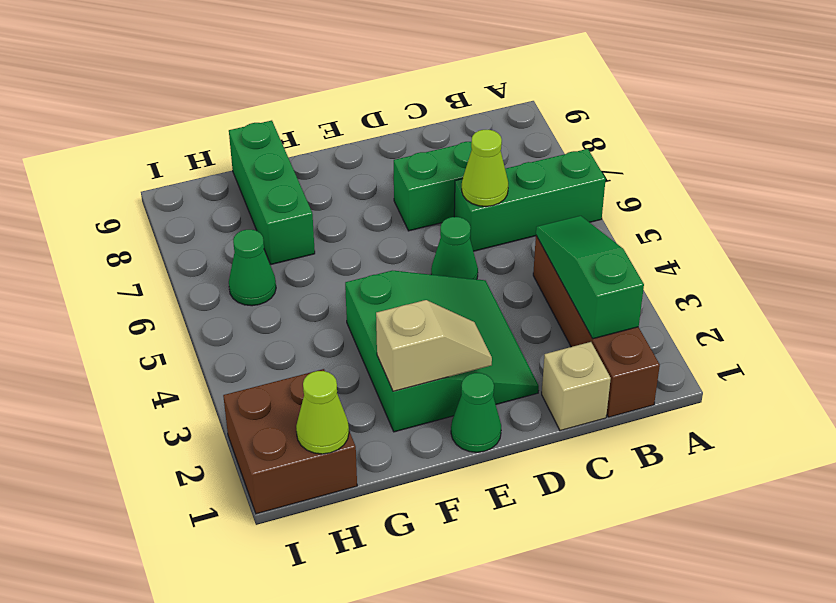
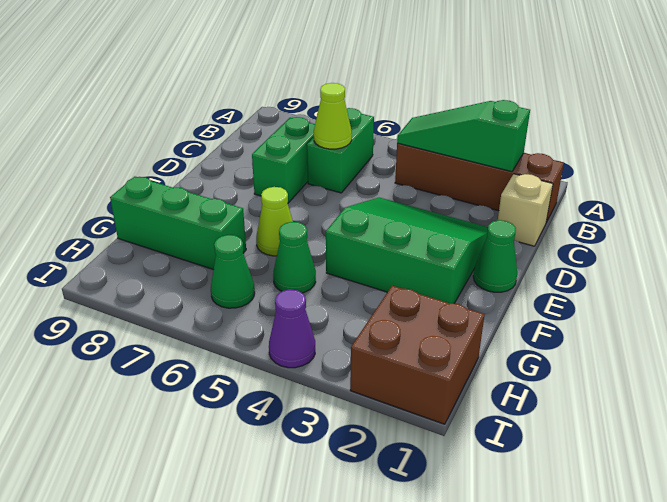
green 1x3 brick [454,149,606,251] -> green 1x2 brick [307,108,374,193]
green 1x1 cone [431,217,478,279] -> green 1x1 cone moved to [273,222,316,293]
tan 1x2 slope [376,300,492,391] -> none
lime 1x1 cone [296,371,349,454] -> lime 1x1 cone moved to [256,187,293,256]
none -> purple 1x1 cone [269,289,315,368]

